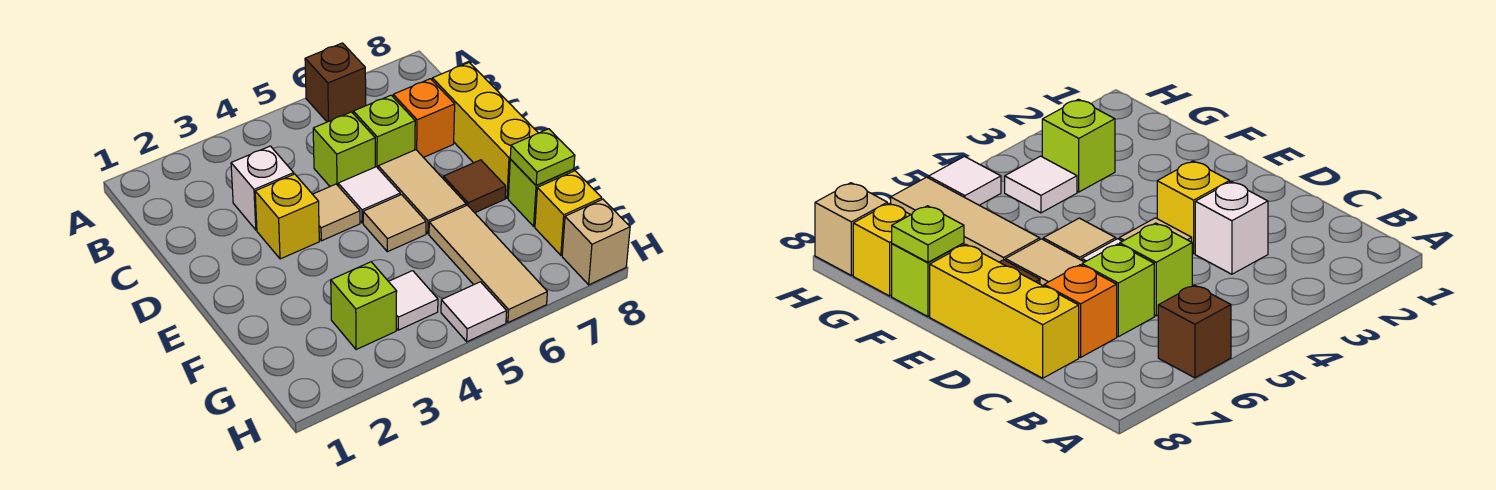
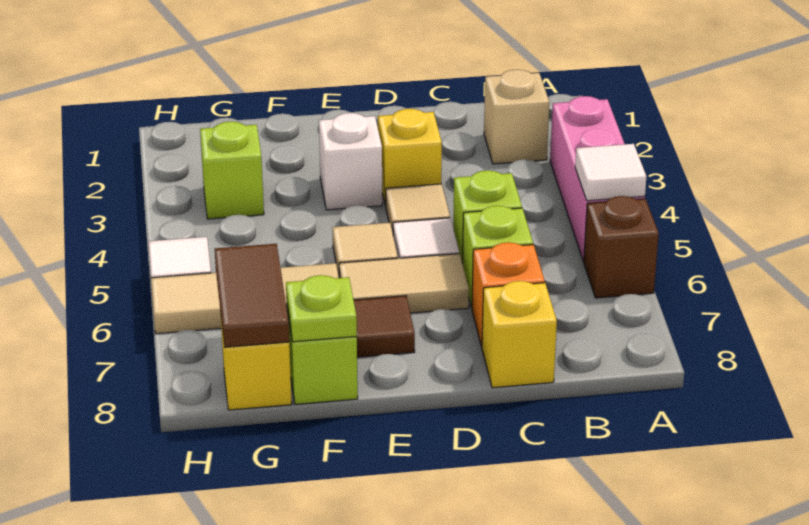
none -> pink 1x3 brick [550,96,645,261]
white 1x1 brick [231,146,294,230] -> white 1x1 brick moved to [319,113,382,210]
yellow 1x3 brick [432,63,538,198] -> yellow 1x1 brick [482,281,557,388]
white 1x1 tile [389,271,438,330] -> white 1x1 tile moved to [575,144,646,201]
none -> brown 1x2 tile [215,244,289,347]
tan 1x1 brick [562,199,630,285] -> tan 1x1 brick moved to [484,69,549,164]

